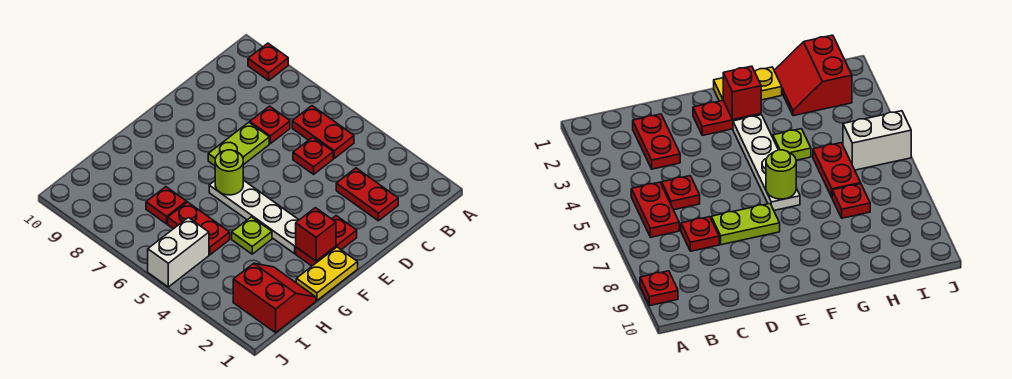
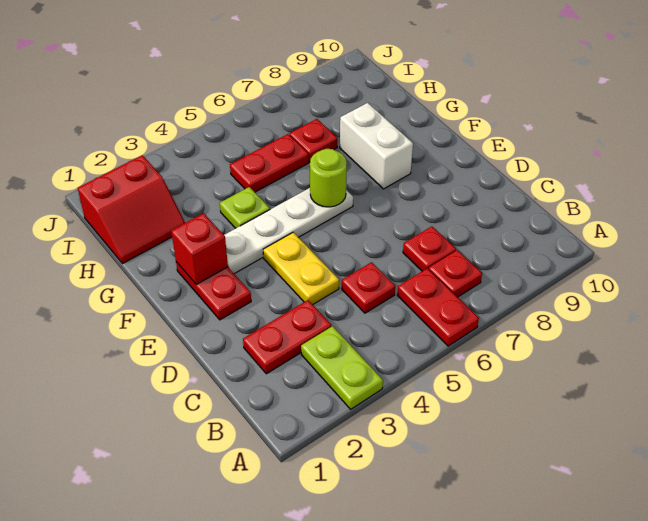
red 1x1 plate [248,43,288,80] -> red 1x1 plate moved to [429,250,482,297]
red 1x2 plate [292,106,354,158] -> red 1x2 plate turned to [397,268,479,346]
lime 1x2 plate [208,122,269,166] -> lime 1x2 plate moved to [301,326,383,409]
yellow 1x2 plate [296,247,358,300] -> yellow 1x2 plate moved to [263,232,339,304]
white 1x2 brick [148,218,209,287] -> white 1x2 brick moved to [340,103,413,189]

